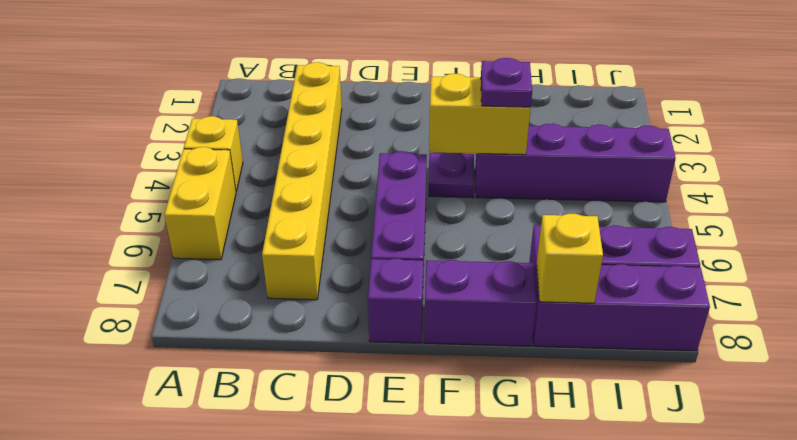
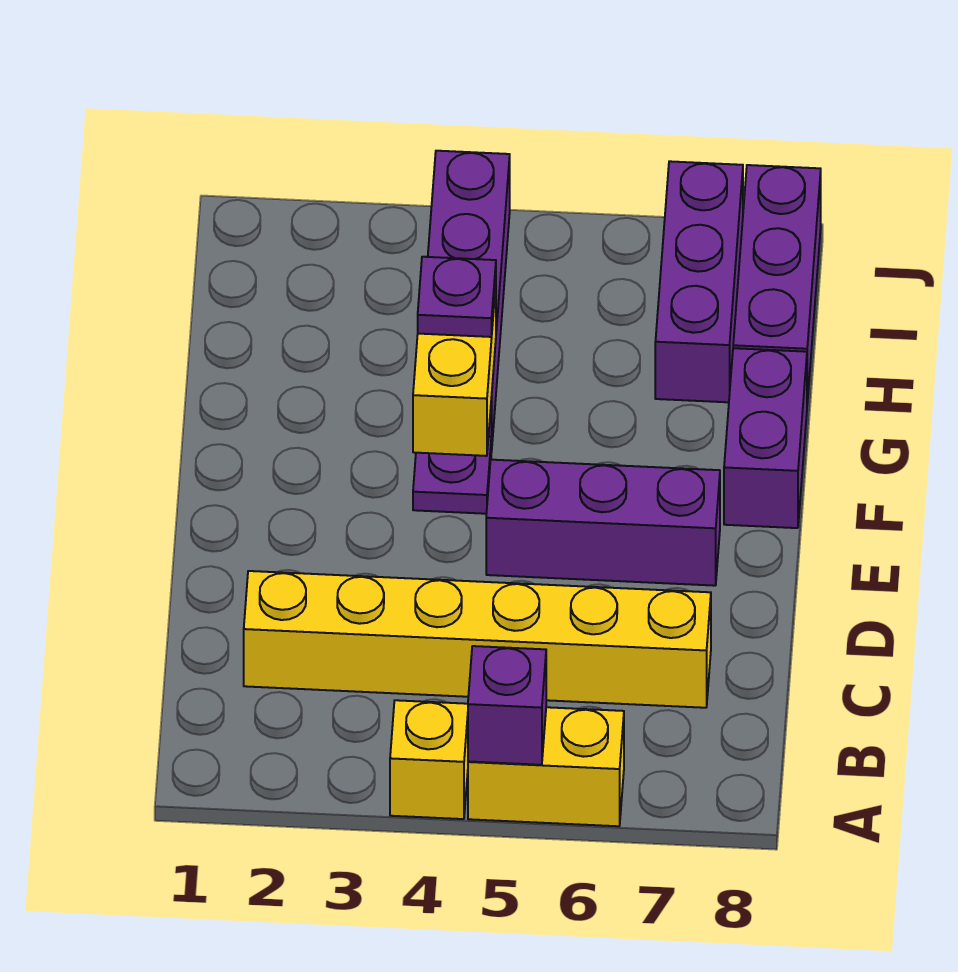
purple 1x1 brick [368,259,423,343] -> purple 1x1 brick moved to [468,646,546,765]
yellow 1x1 brick [536,214,603,303] -> none

